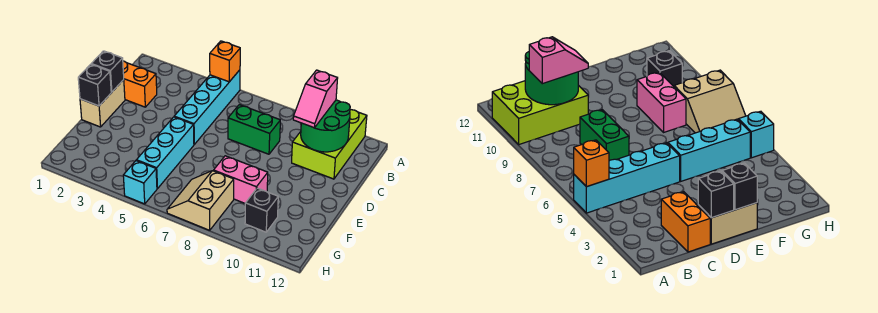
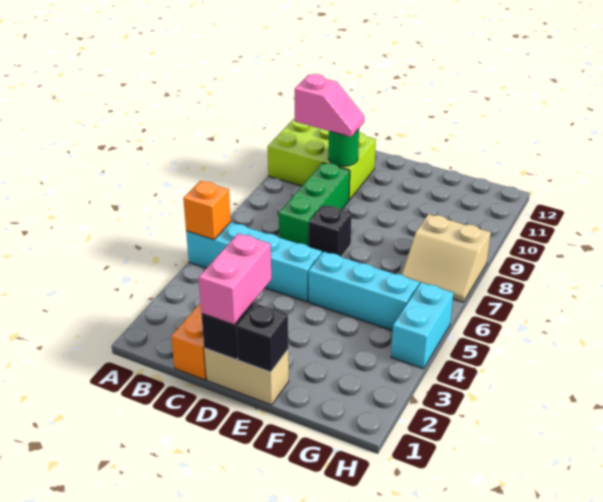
green 2x2 round brick [301,100,350,152] -> green 1x1 round brick [328,129,359,166]
green 1x2 brick [228,105,280,154] -> green 1x3 brick [279,163,350,246]
pink 1x2 brick [214,156,268,203] -> pink 1x2 brick moved to [199,234,271,325]
black 1x1 brick [245,188,278,232] -> black 1x1 brick moved to [309,205,352,257]
cyan 1x1 brick [123,161,157,204] -> cyan 1x2 brick [391,282,453,369]

